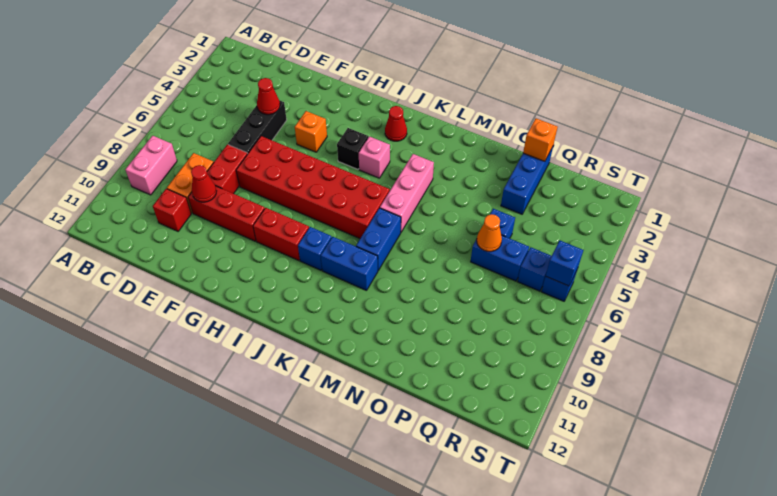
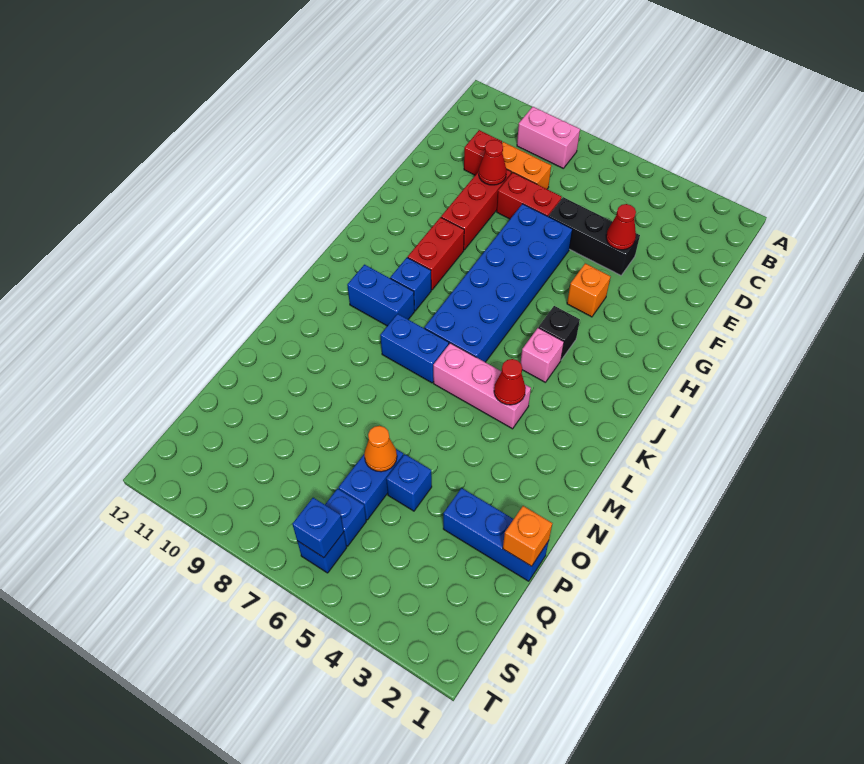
red 2x6 brick [236,136,390,238] -> blue 2x6 brick [424,204,572,362]
red 1x1 cone [385,106,407,141] -> red 1x1 cone moved to [494,359,526,405]
blue 1x2 brick [321,237,378,291] -> blue 1x2 brick turned to [347,265,415,326]

